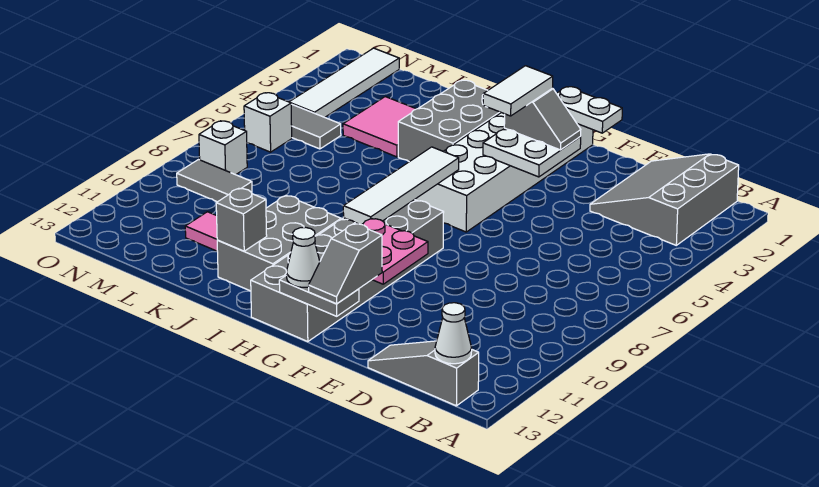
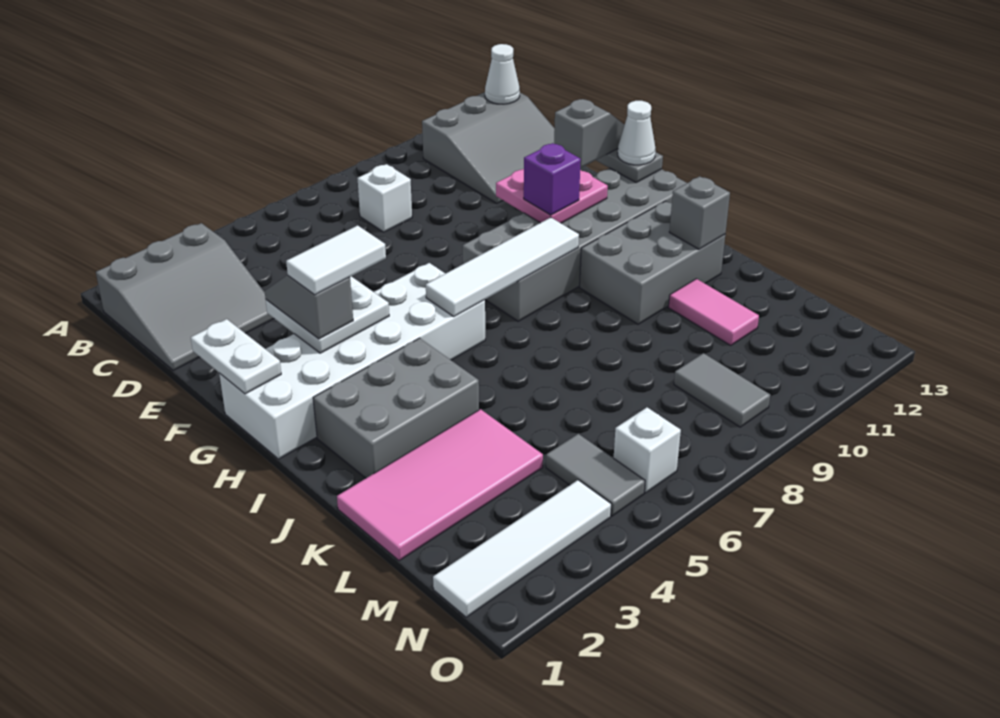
grey 1x3 slope [368,341,479,406] -> grey 3x3 slope [422,92,555,203]
none -> purple 1x1 brick [524,143,581,215]
pink 2x2 tile [343,97,416,157] -> pink 2x4 tile [337,409,543,561]
white 1x1 brick [199,121,247,175] -> white 1x1 brick moved to [358,164,412,232]

